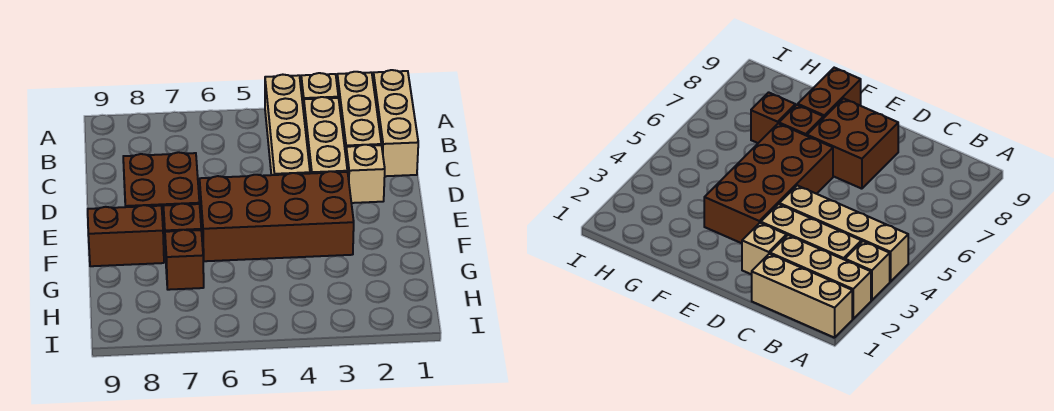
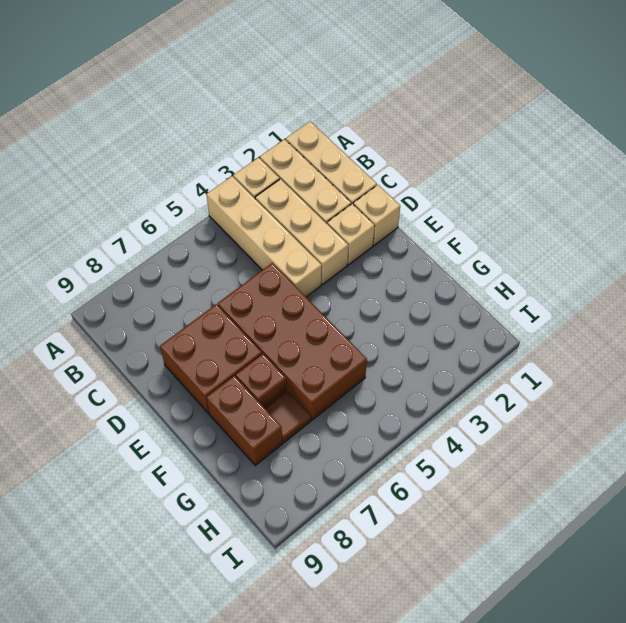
none -> tan 1x1 brick [353,185,400,245]
brown 2x4 brick [200,171,354,261] -> brown 2x4 brick turned to [218,263,367,420]
brown 1x2 brick [88,205,164,266] -> brown 1x2 brick turned to [206,376,283,465]
brown 1x1 brick [165,230,204,290] -> brown 1x1 tile [266,392,311,442]

